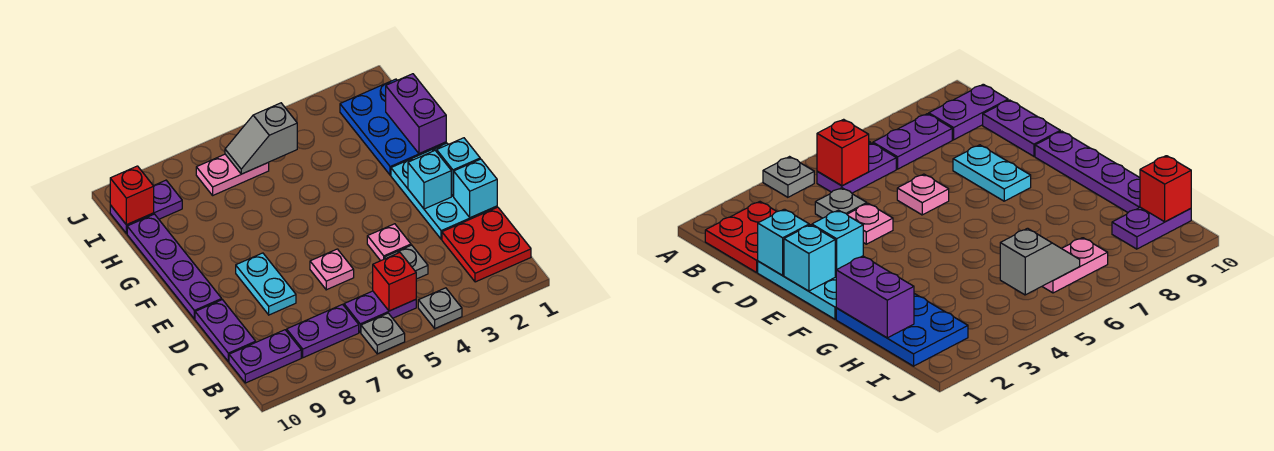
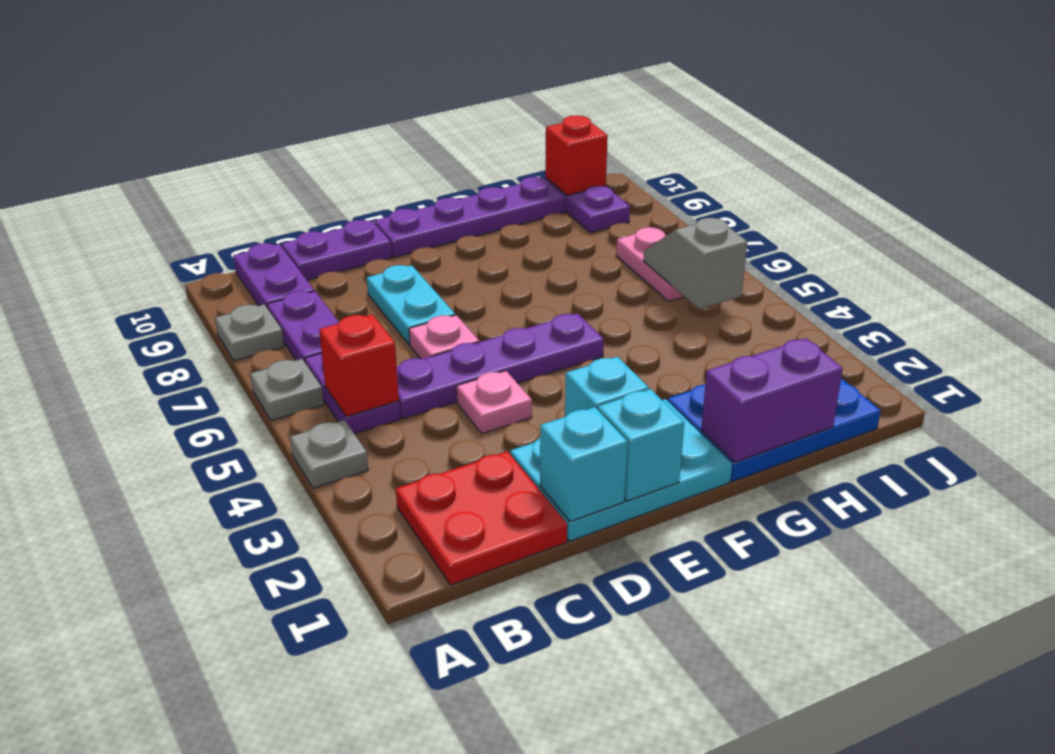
grey 1x1 plate [384,245,428,279] -> grey 1x1 plate moved to [215,304,284,361]
none -> purple 1x4 plate [397,313,604,419]
cyan 1x2 plate [236,253,296,315] -> cyan 1x2 plate turned to [367,265,455,345]

